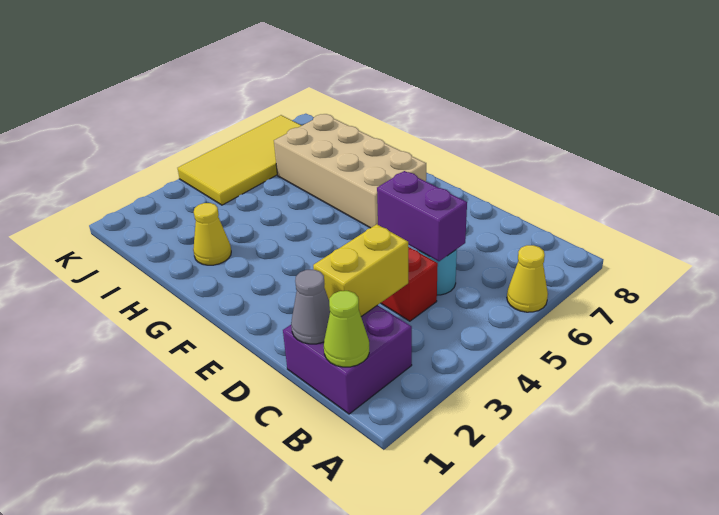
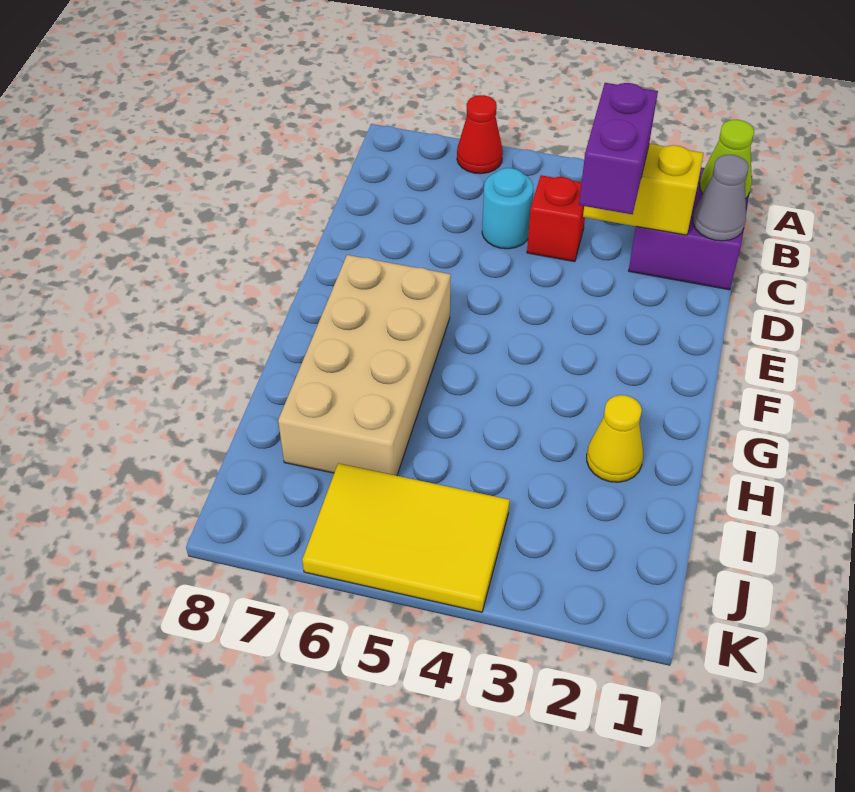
yellow 1x1 cone [507,245,548,312] -> red 1x1 cone [457,95,503,174]
purple 1x2 brick [377,171,467,261] -> purple 1x2 brick moved to [579,83,658,214]
yellow 2x4 tile [178,115,302,205] -> yellow 2x3 tile [302,463,510,612]

